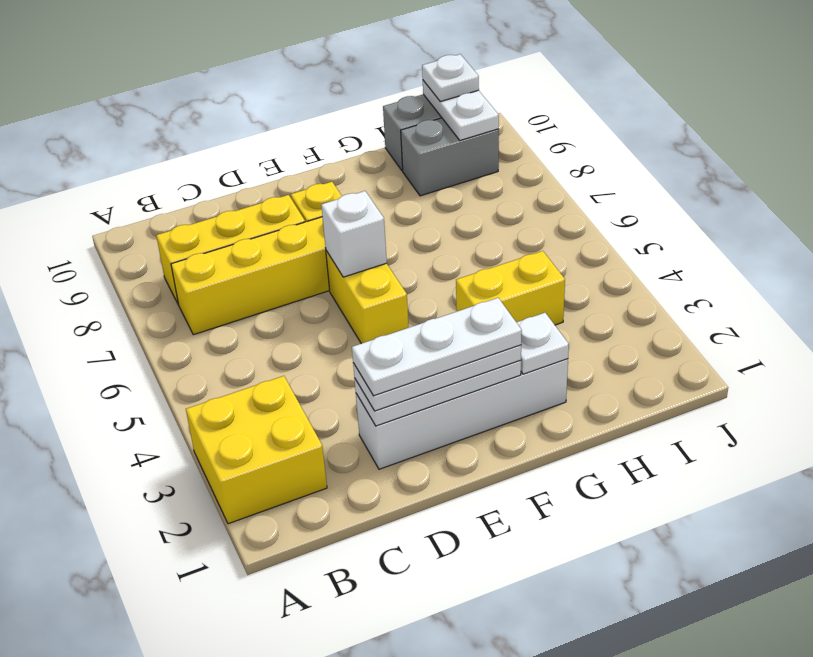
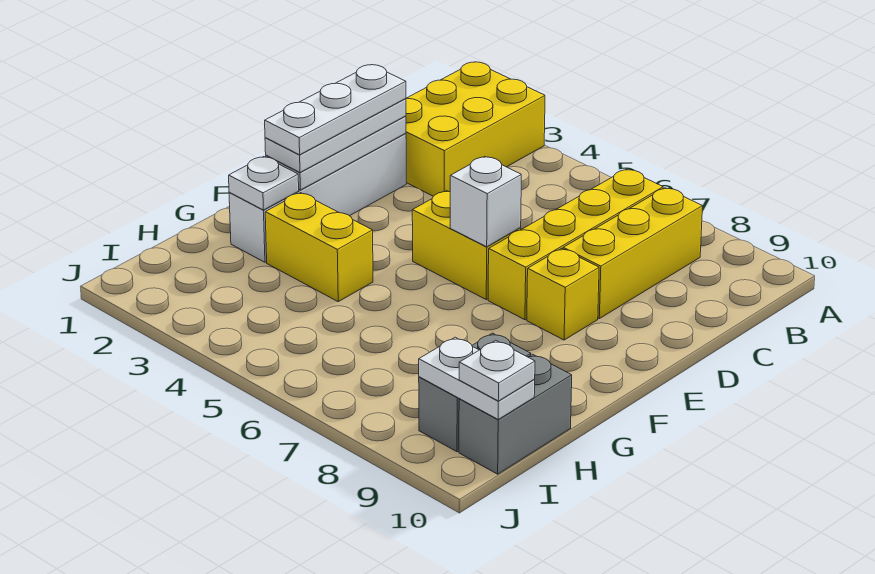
yellow 2x2 brick [186,376,327,524] -> yellow 2x3 brick [406,62,545,196]
yellow 1x2 brick [456,251,565,325] -> yellow 1x2 brick turned to [265,193,373,302]

